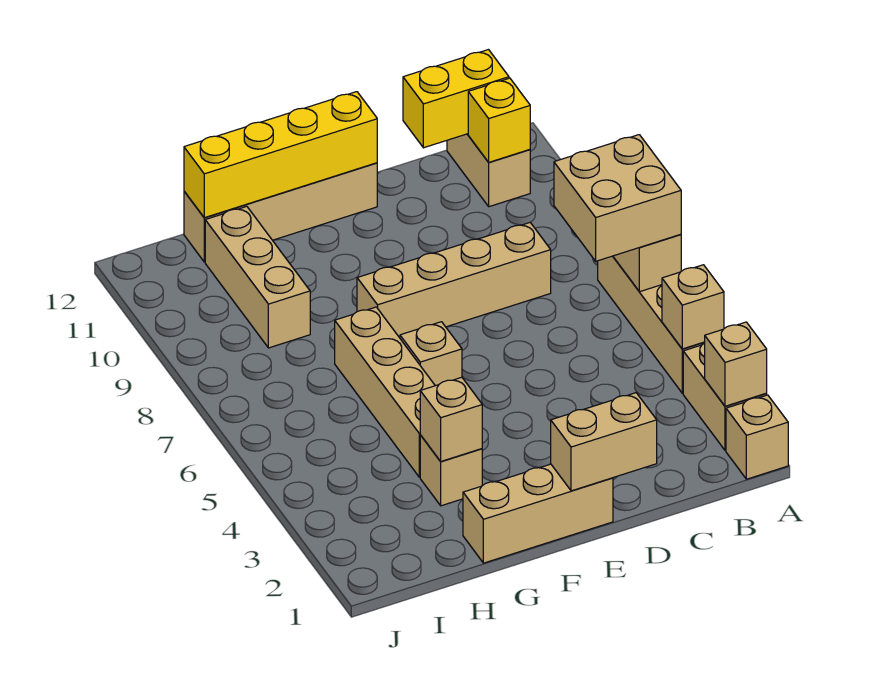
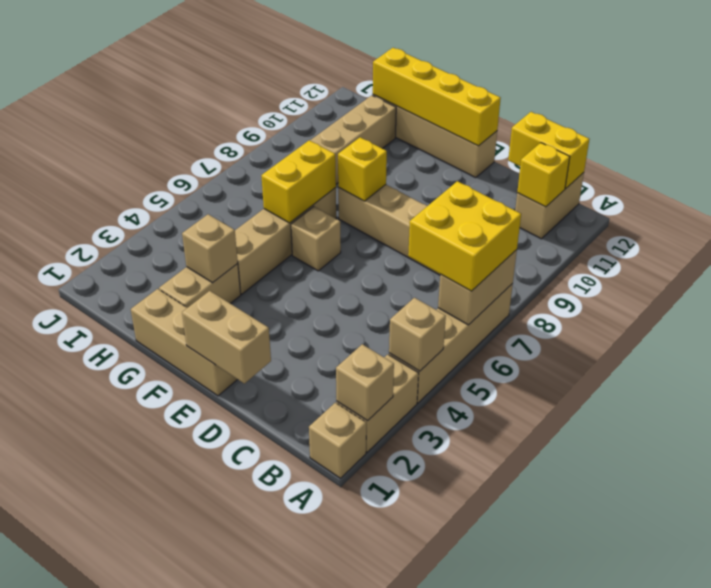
tan 2x2 brick [554,135,681,261] -> yellow 2x2 brick [408,181,521,291]
none -> yellow 1x1 brick [338,137,387,201]
tan 1x1 brick [420,435,482,506] -> tan 1x2 brick [159,263,241,308]
none -> yellow 1x2 brick [261,140,336,223]

